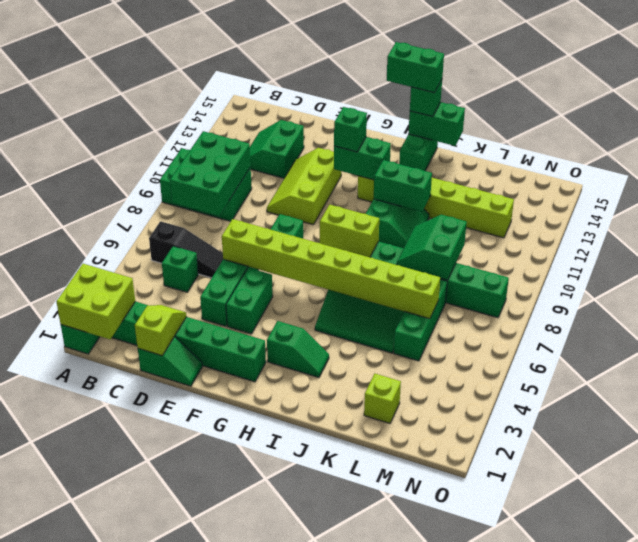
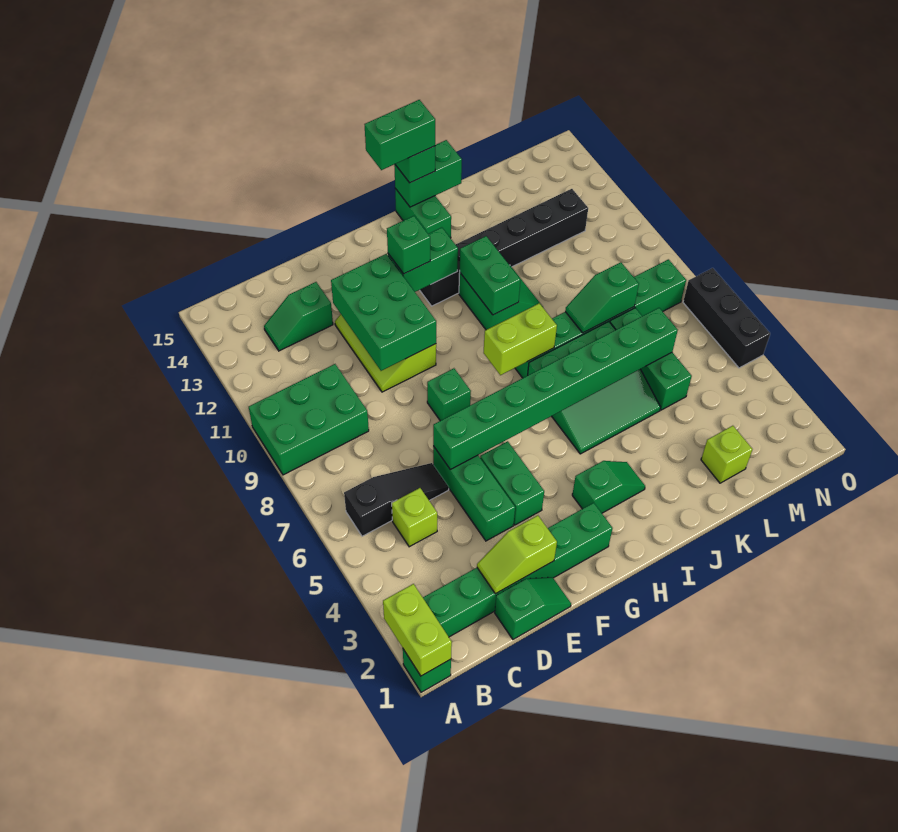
lime 2x2 brick [56,264,135,339] -> lime 1x2 brick [383,584,452,676]
green 2x3 brick [170,131,251,216] -> green 2x3 brick moved to [331,254,436,371]
green 1x1 brick [162,246,198,292] -> lime 1x1 brick [392,488,437,547]
green 2x2 slope [250,120,304,178] -> green 1x2 slope [264,282,333,351]
lime 1x2 slope [135,305,187,356] -> lime 1x2 slope turned to [477,515,557,594]
lime 1x8 brick [222,219,441,319] -> green 1x8 brick [433,308,678,470]
lime 1x6 brick [358,176,514,238] -> black 1x6 brick [420,189,588,306]
green 1x2 brick [374,160,432,212] -> green 1x2 brick turned to [460,236,520,315]
green 2x2 slope [397,215,467,280] -> green 1x2 slope [565,262,639,333]
none -> black 1x3 brick [683,268,770,368]

